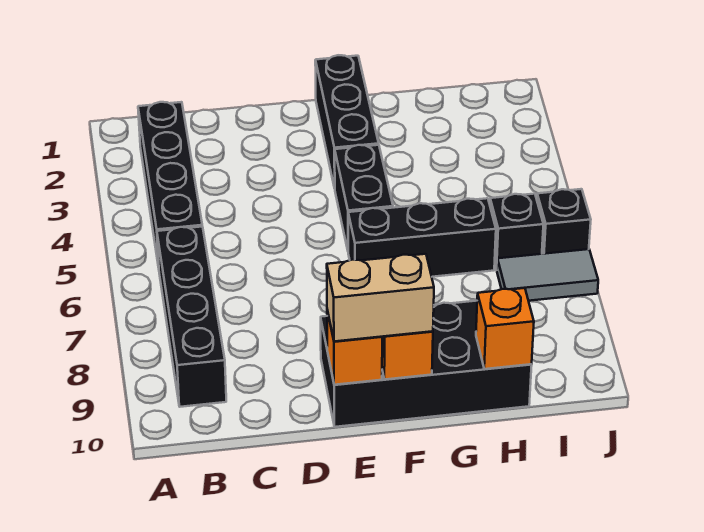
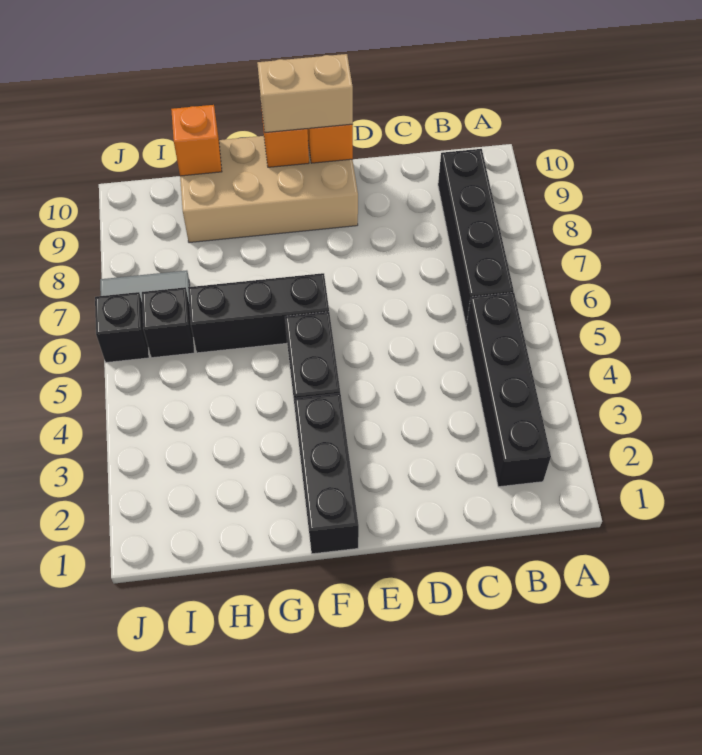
black 2x4 brick [321,301,532,427] -> tan 2x4 brick [180,136,358,243]

